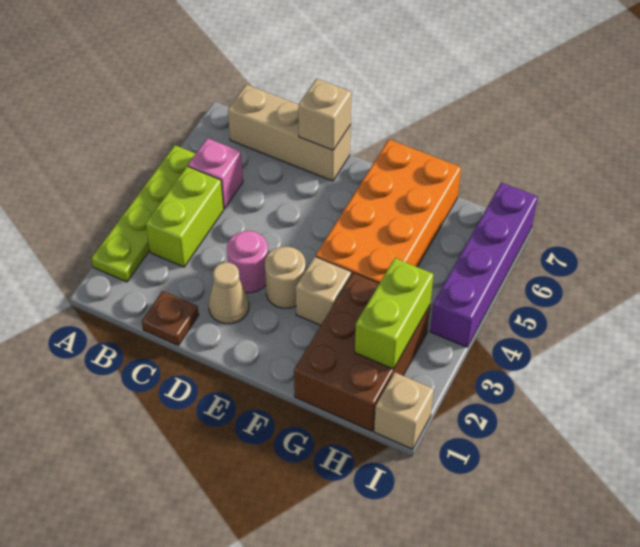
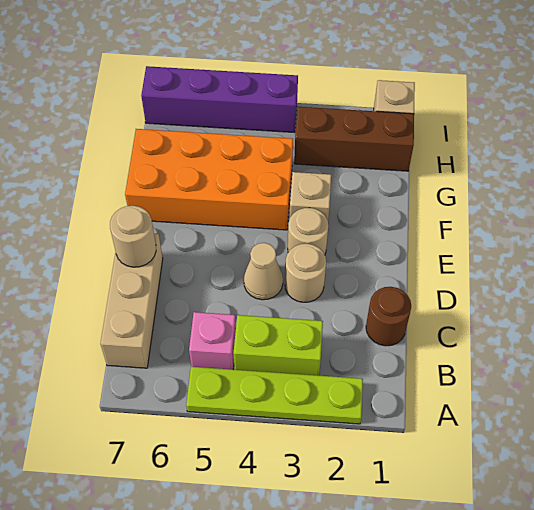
brown 1x1 plate [142,291,199,345] -> brown 1x1 round brick [366,287,411,346]
tan 1x1 cone [209,262,249,324] -> tan 1x1 cone moved to [244,243,283,300]
pink 1x1 round brick [227,231,268,293] -> tan 1x1 round brick [285,244,326,302]
tan 1x1 brick [298,79,351,150] -> tan 1x1 round brick [110,206,156,267]
brown 2x3 brick [294,272,430,431] -> brown 1x3 brick [294,107,414,171]
lime 1x2 brick [355,258,433,369] -> none

